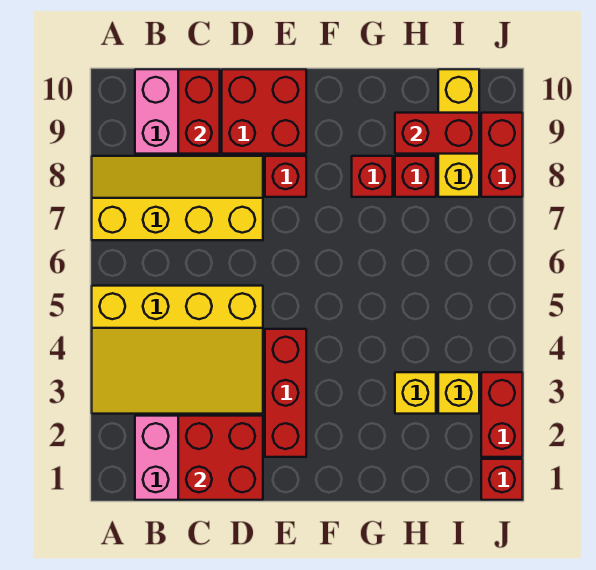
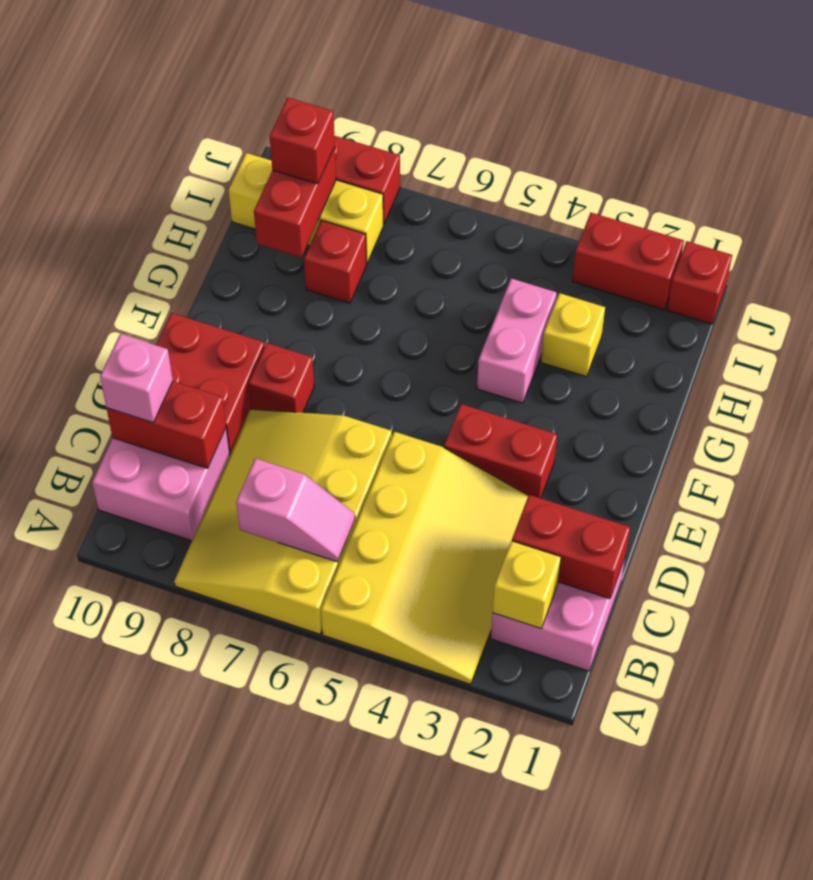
yellow 2x4 slope [92,156,263,240] -> yellow 3x4 slope [174,409,392,634]
none -> pink 1x2 slope [236,458,355,562]
red 2x2 brick [178,416,263,500] -> red 1x2 brick [512,495,630,599]
none -> pink 1x1 brick [100,334,173,423]
red 1x3 brick [265,329,306,457] -> red 1x2 brick [444,404,557,498]
none -> pink 1x2 brick [477,278,557,403]
red 1x1 brick [352,156,393,197] -> red 1x1 brick moved to [270,97,335,184]
yellow 1x1 brick [438,372,479,414] -> yellow 1x1 brick moved to [493,541,561,628]

